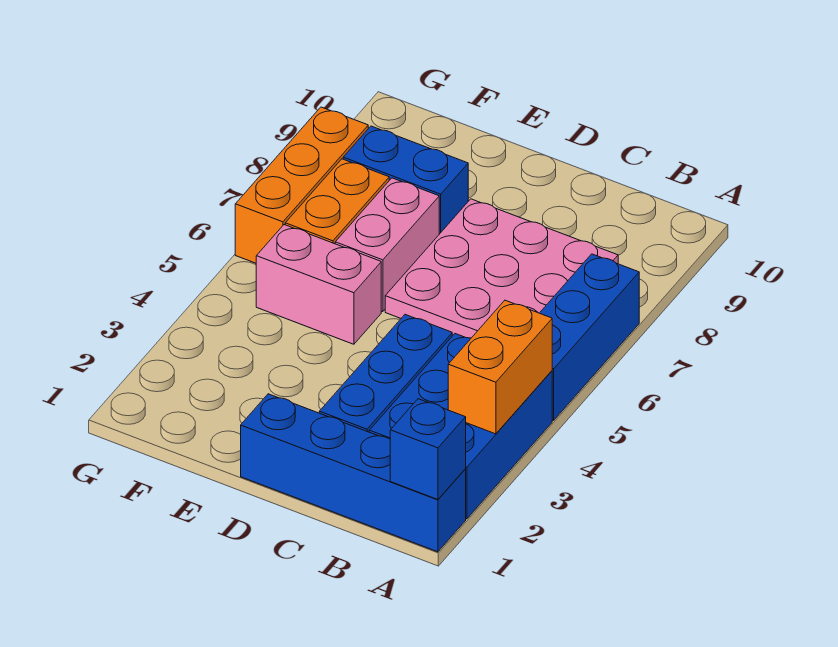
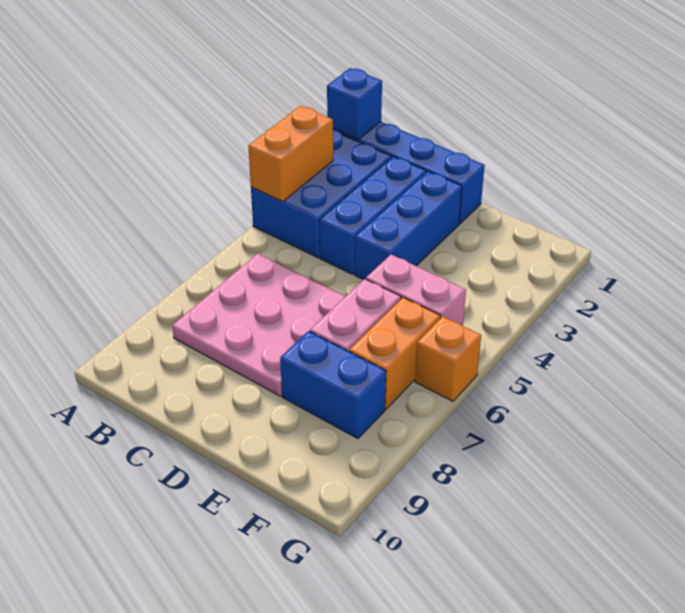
blue 1x3 brick [540,254,639,420] -> blue 1x3 brick moved to [355,171,462,280]
orange 1x3 brick [235,107,368,263] -> orange 1x1 brick [415,316,481,401]

